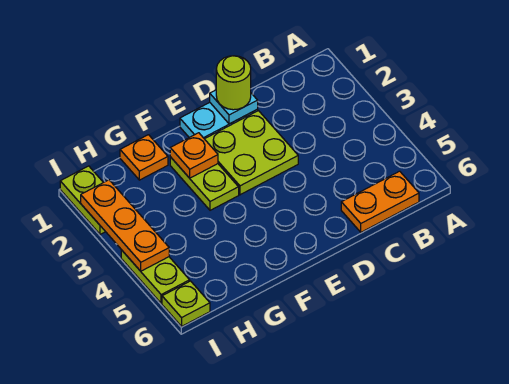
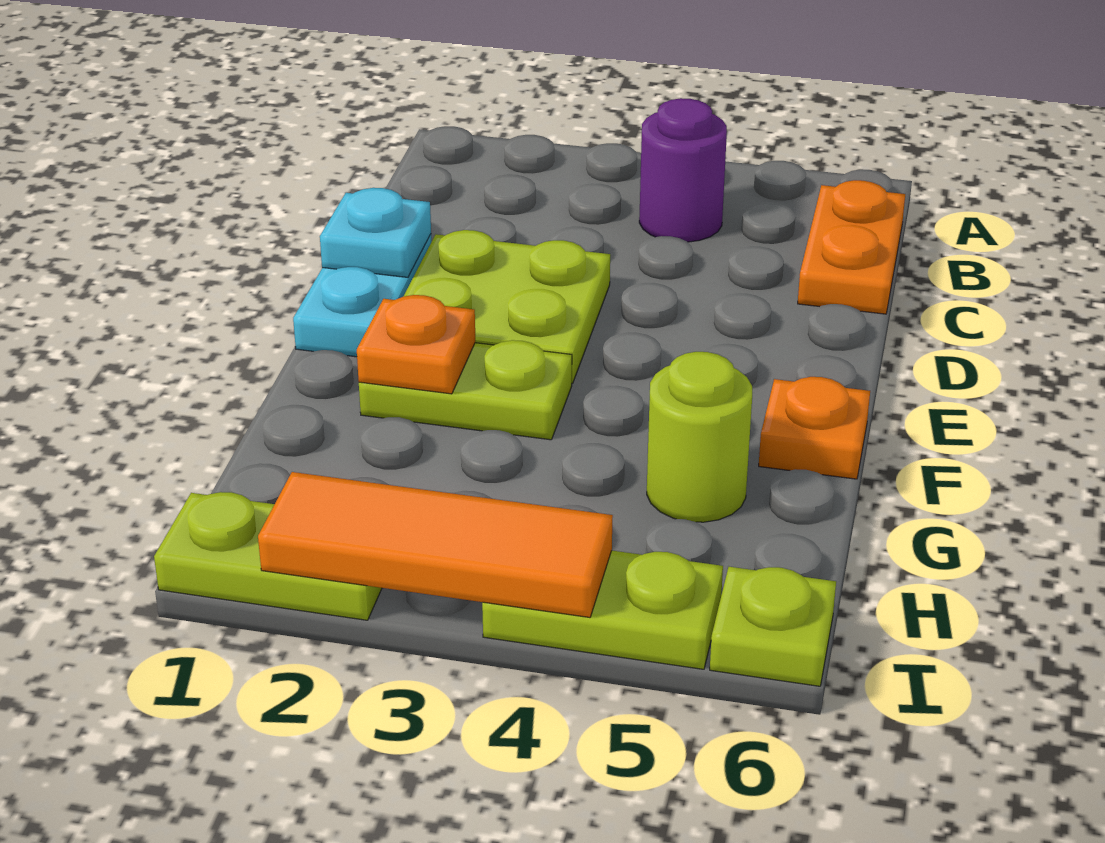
none -> purple 1x1 round brick [639,98,727,242]
lime 1x1 round brick [216,56,251,110] -> lime 1x1 round brick moved to [647,352,752,522]
orange 1x1 plate [120,135,168,180] -> orange 1x1 plate moved to [759,377,870,479]
orange 1x3 plate [81,180,169,271] -> orange 1x3 tile [258,472,613,617]

